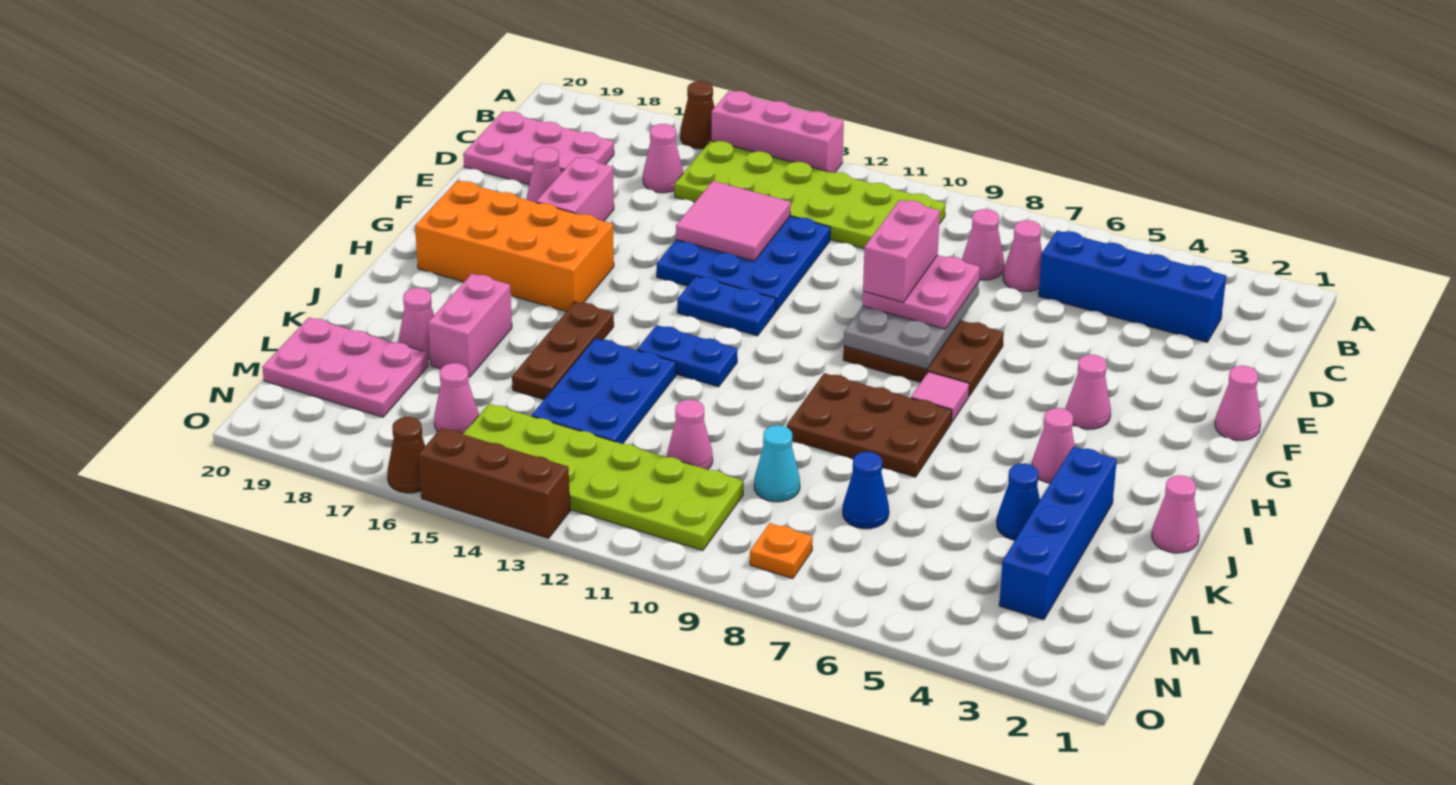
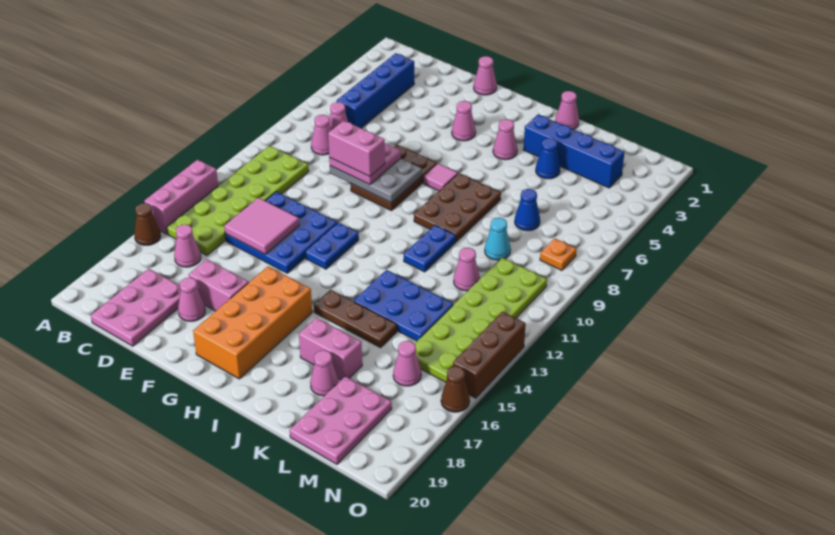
blue 1x2 plate [637,325,737,387] -> blue 1x2 plate moved to [404,225,456,272]

